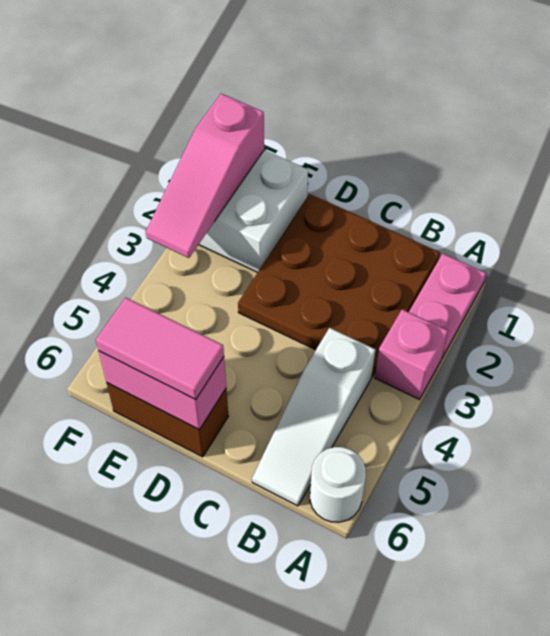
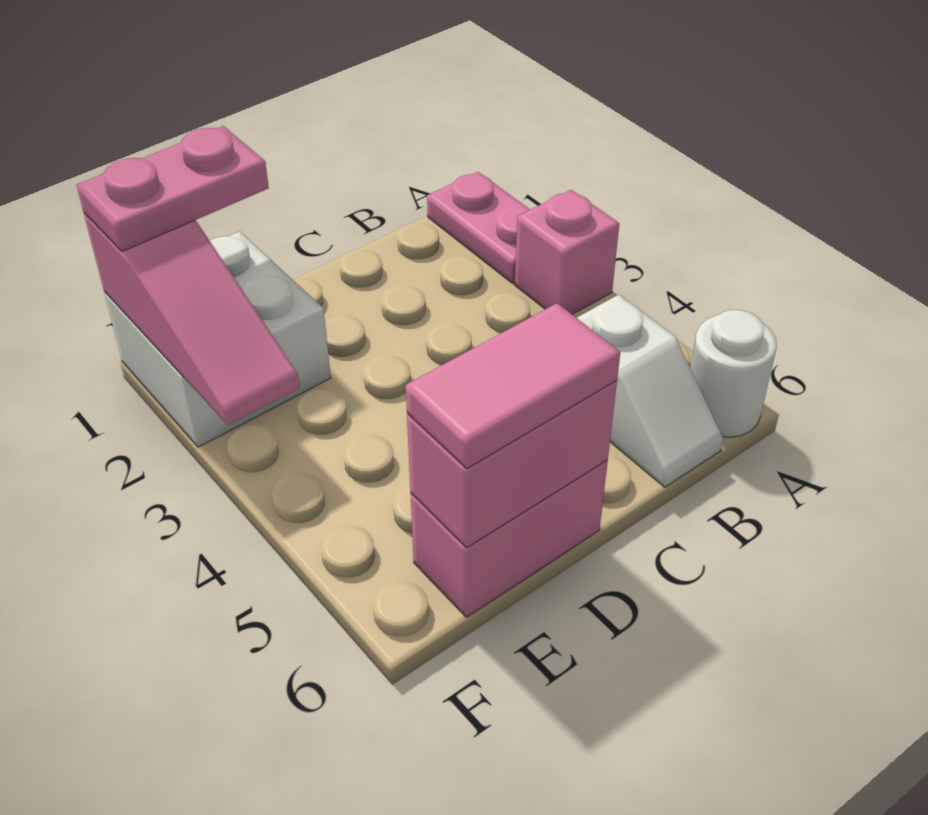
brown 3x3 plate [238,194,440,377] -> none
white 1x3 slope [252,328,375,506] -> white 1x2 slope [577,295,723,487]
brown 1x2 brick [107,383,228,457] -> pink 1x2 brick [411,461,608,617]
none -> pink 1x2 plate [76,126,269,252]

